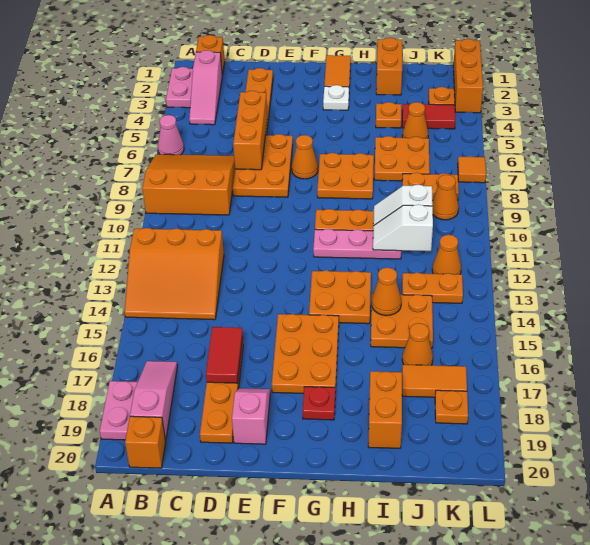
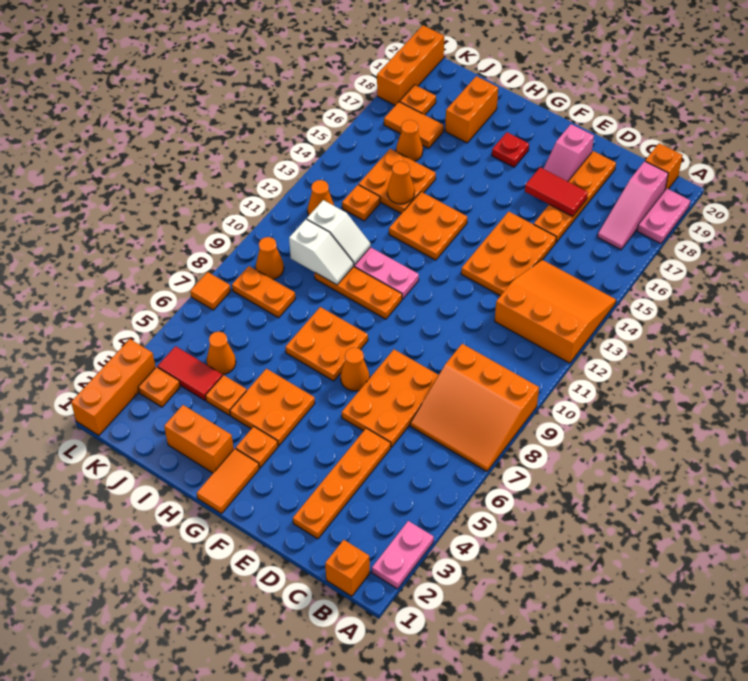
pink 1x1 cone [158,115,184,155] -> none
pink 1x3 slope [189,50,222,125] -> none
orange 1x3 brick [233,91,267,170] -> orange 1x3 brick moved to [377,25,444,106]
red 1x2 tile [206,327,243,383] -> red 1x2 tile turned to [525,167,588,217]
orange 2x3 plate [272,314,339,394] -> orange 2x3 plate moved to [461,211,556,296]
white 1x1 plate [323,85,349,110] -> orange 1x1 plate [236,427,278,468]
orange 1x2 brick [376,38,402,95] -> orange 1x2 brick turned to [164,405,234,473]
orange 2x2 plate [374,136,430,181] -> orange 2x2 plate moved to [230,369,315,446]
orange 1x2 plate [402,273,463,303] -> orange 1x1 plate [342,185,380,221]

